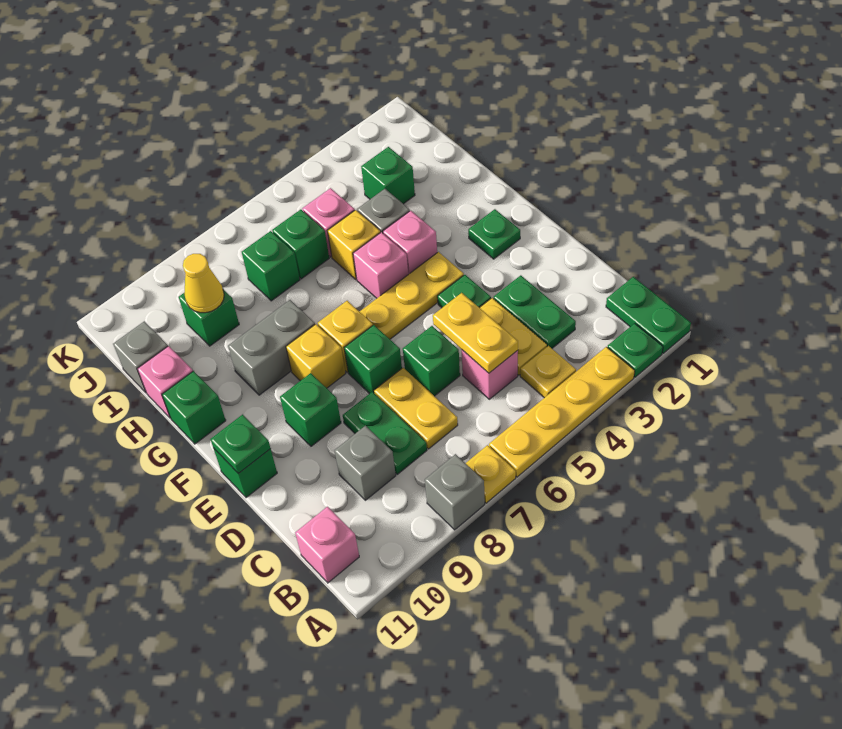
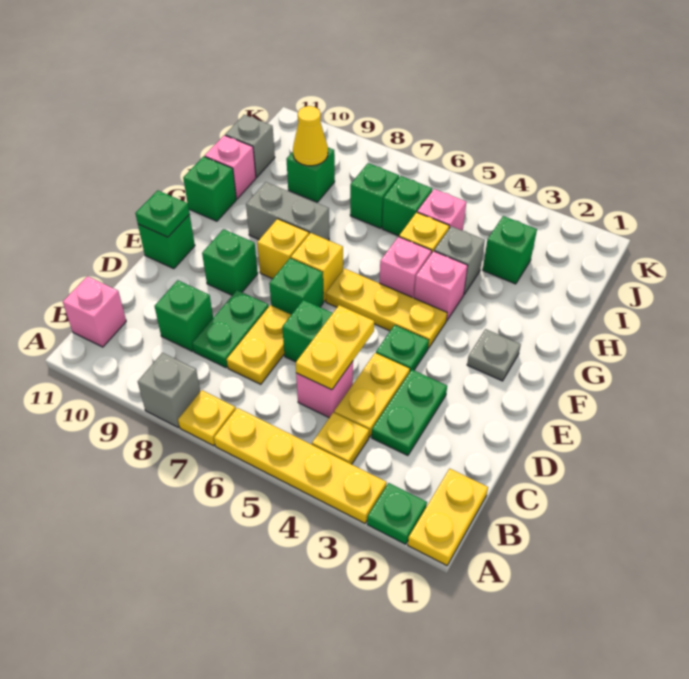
green 1x2 plate [606,277,691,353] -> yellow 1x2 plate [408,469,488,566]
grey 1x1 brick [335,426,396,500] -> green 1x1 brick [155,280,213,351]
green 1x1 plate [468,209,520,259] -> grey 1x1 plate [467,329,521,381]

